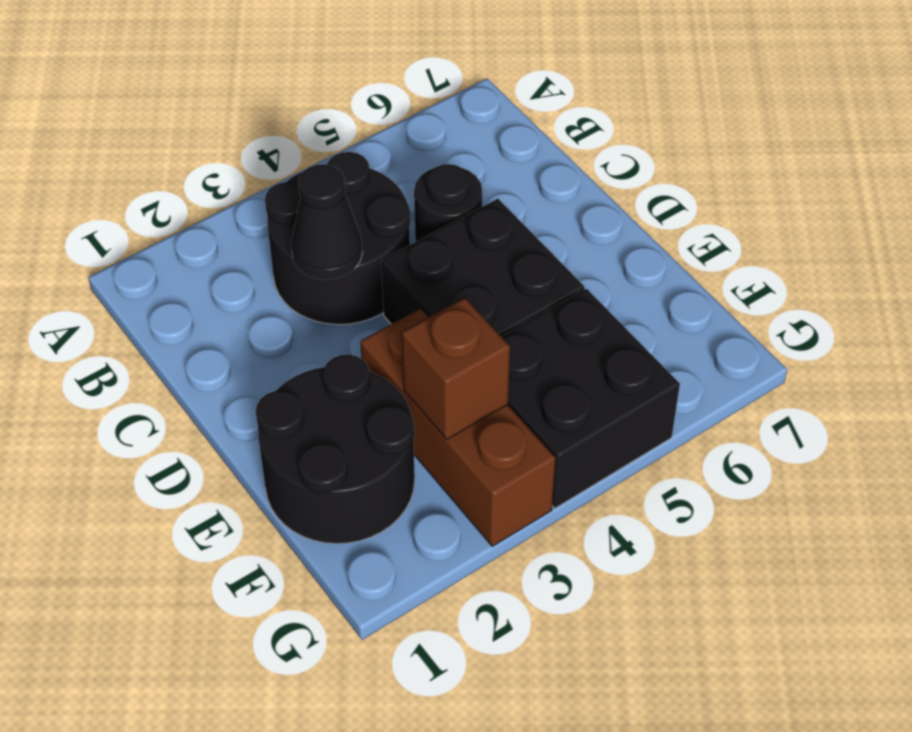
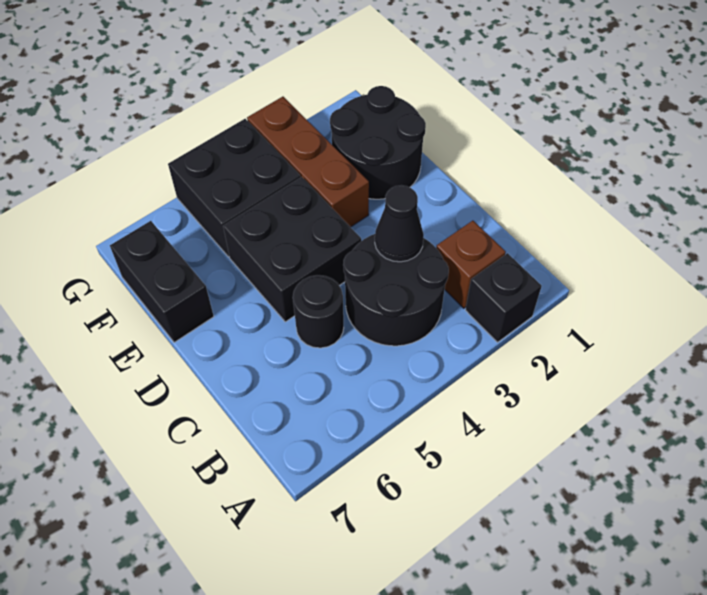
none -> black 1x1 brick [465,253,542,342]
none -> black 1x2 brick [110,221,214,343]
brown 1x1 brick [402,298,510,439] -> brown 1x1 brick moved to [436,221,506,308]

